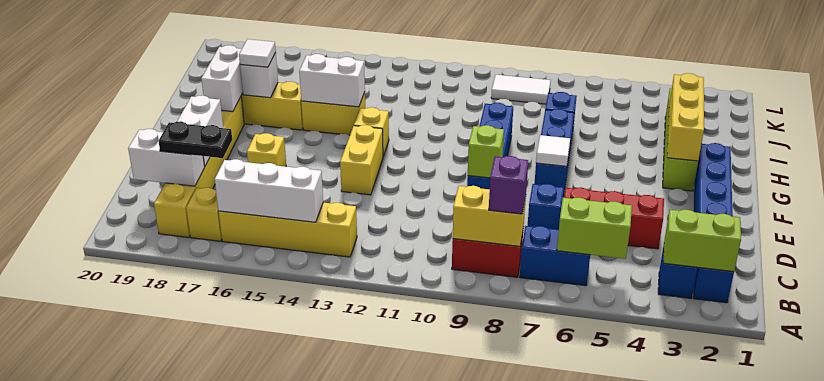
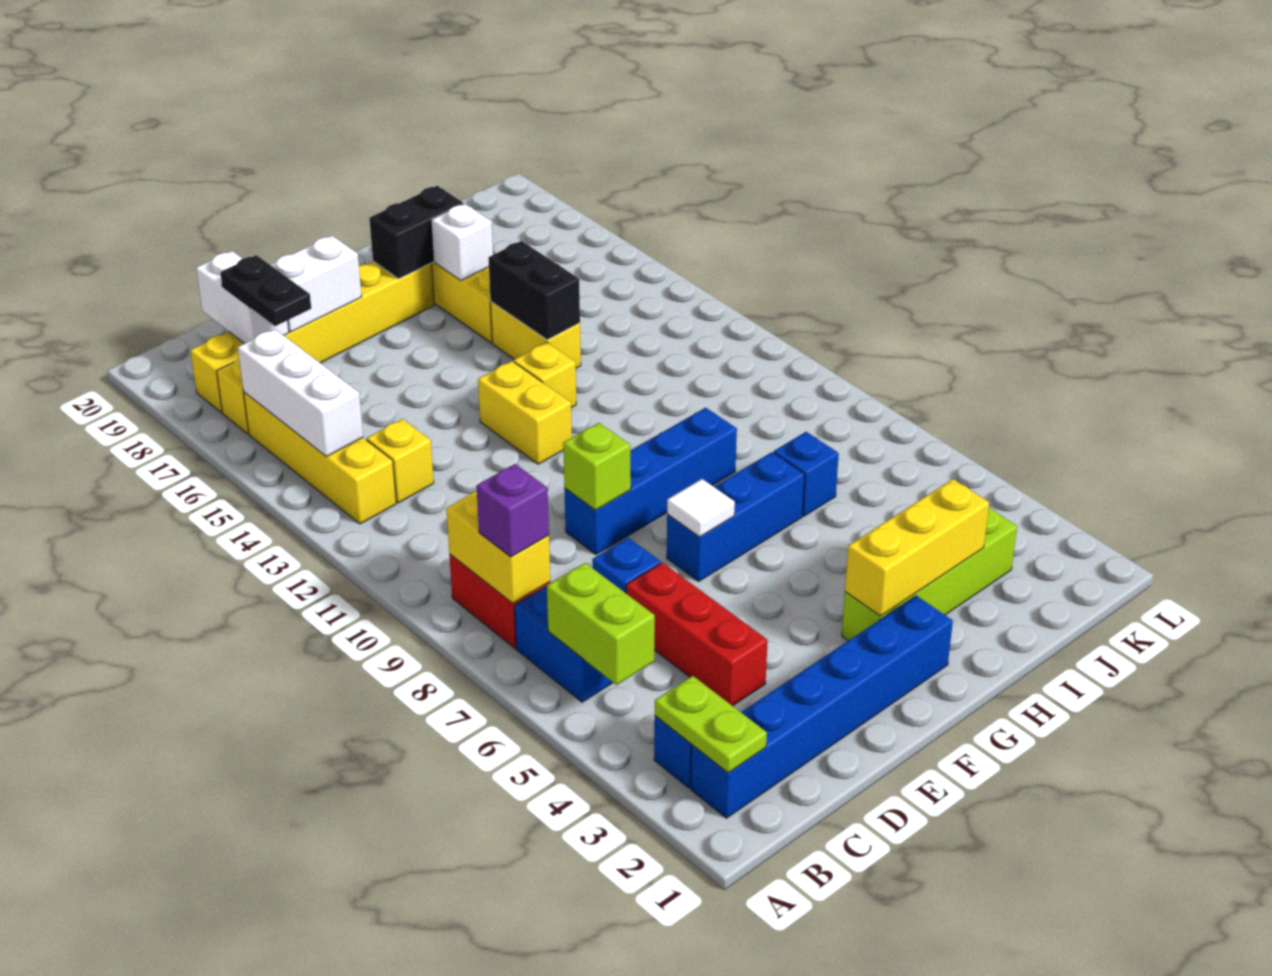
lime 1x2 brick [663,210,741,272] -> lime 1x2 plate [655,676,767,773]
yellow 1x2 brick [340,125,383,195] -> yellow 1x2 brick turned to [478,361,572,464]
yellow 1x1 brick [247,133,286,167] -> yellow 1x1 brick moved to [367,419,434,503]
white 1x2 brick [201,45,243,112] -> black 1x2 brick [369,186,463,279]
white 1x2 brick [299,54,365,107] -> black 1x2 brick [489,241,580,340]
white 1x1 tile [239,39,276,67] -> none
white 1x2 tile [491,75,551,104] -> none

